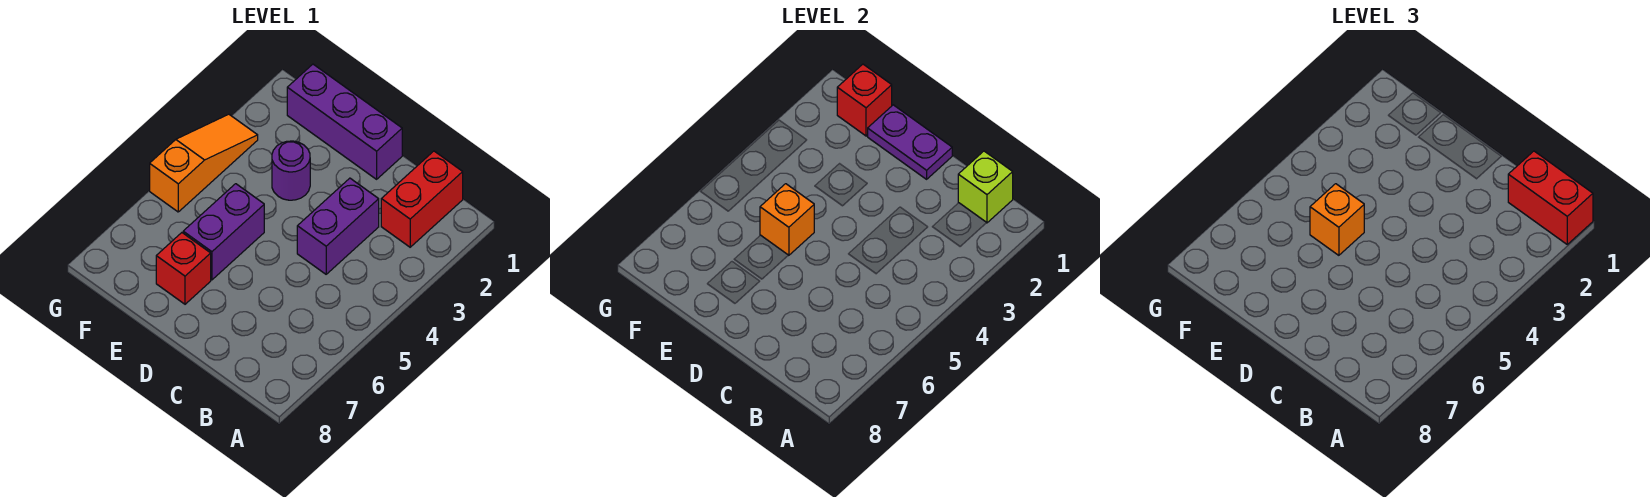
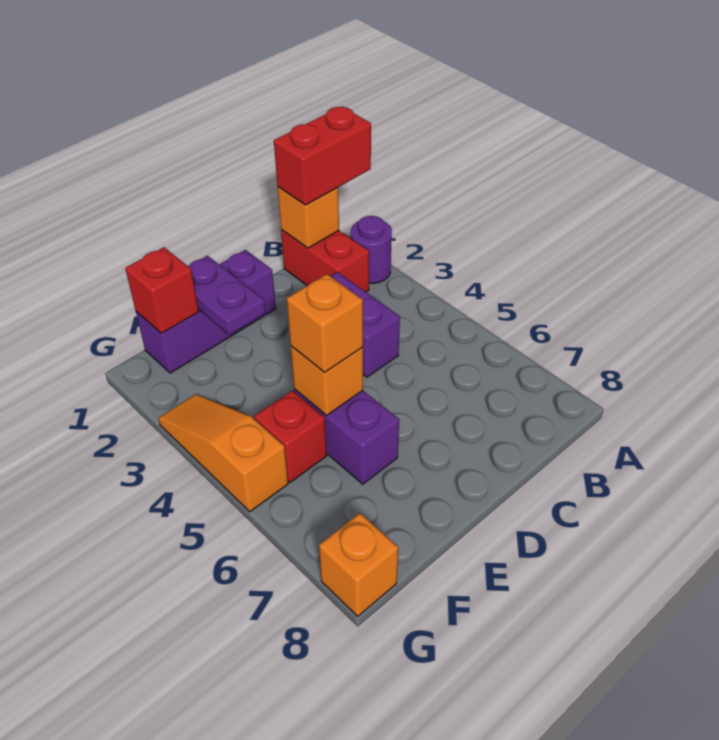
lime 1x1 brick [958,151,1013,223] -> orange 1x1 brick [278,187,339,248]
purple 1x2 plate [867,105,952,179] -> purple 1x2 plate turned to [188,256,266,335]
purple 1x1 round brick [272,141,310,200] -> purple 1x1 round brick moved to [351,216,392,283]
red 1x1 brick [156,233,211,304] -> red 1x1 brick moved to [254,391,327,482]
none -> orange 1x1 brick [319,513,398,616]

